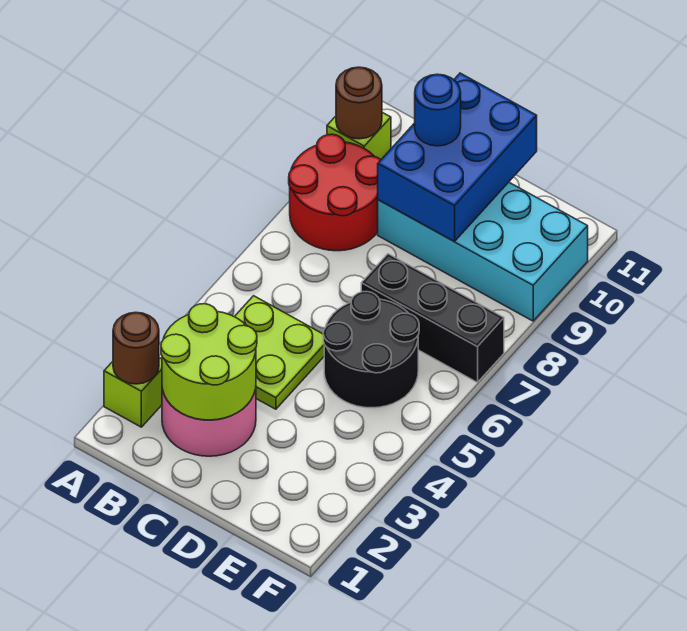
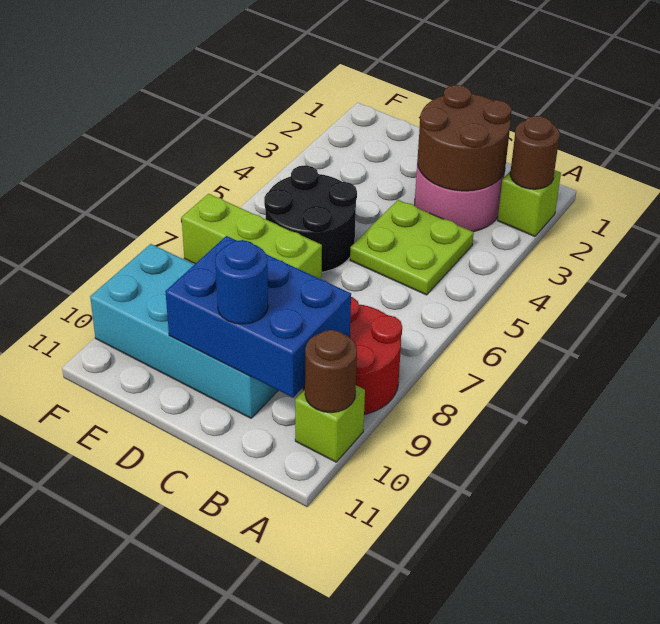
lime 2x2 round brick [161,304,257,420] -> brown 2x2 round brick [417,85,512,191]
blue 2x3 brick [378,73,537,241] -> blue 2x3 brick turned to [165,236,351,397]
black 1x3 brick [361,254,504,382] -> lime 1x3 brick [182,194,322,279]

